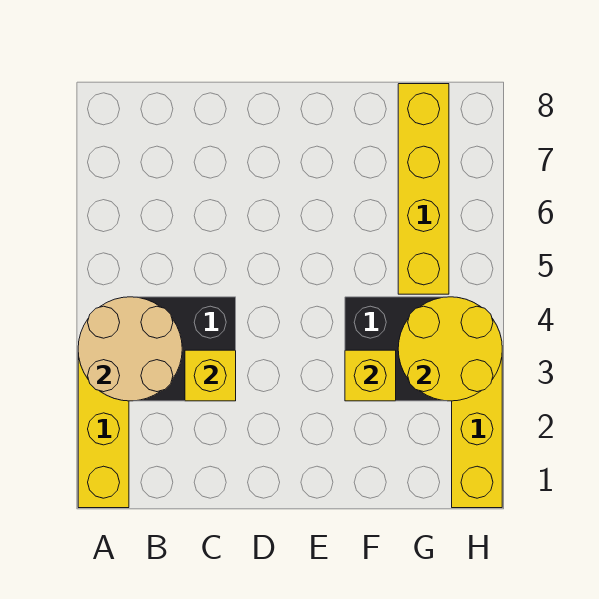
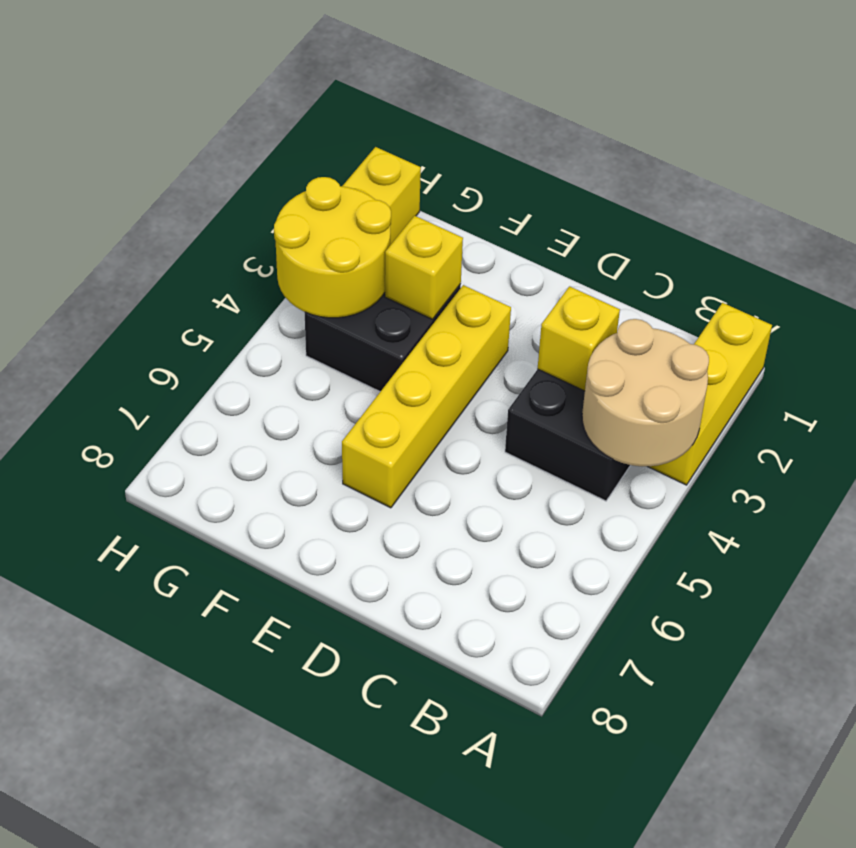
yellow 1x4 brick [398,84,449,294] -> yellow 1x4 brick moved to [342,285,511,508]

